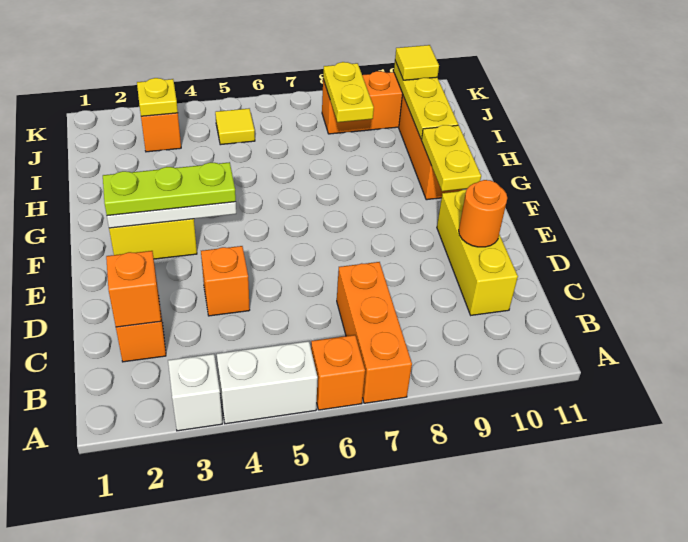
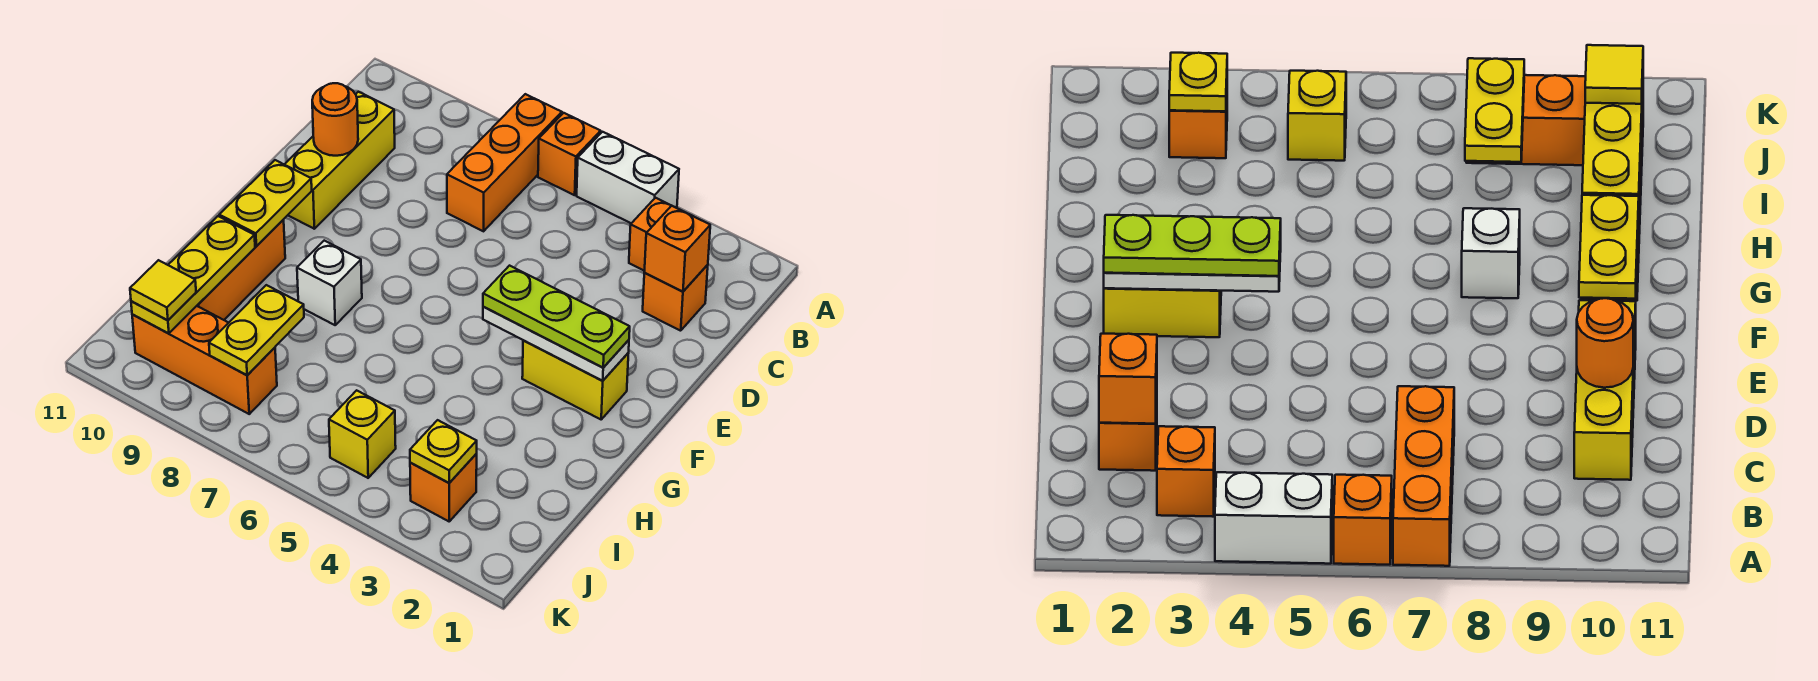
white 1x1 brick [168,354,222,431] -> white 1x1 brick moved to [297,241,362,325]
orange 1x1 brick [201,246,250,316] -> orange 1x1 brick moved to [629,198,671,271]
yellow 1x1 tile [215,109,255,145] -> yellow 1x1 brick [329,390,396,478]

